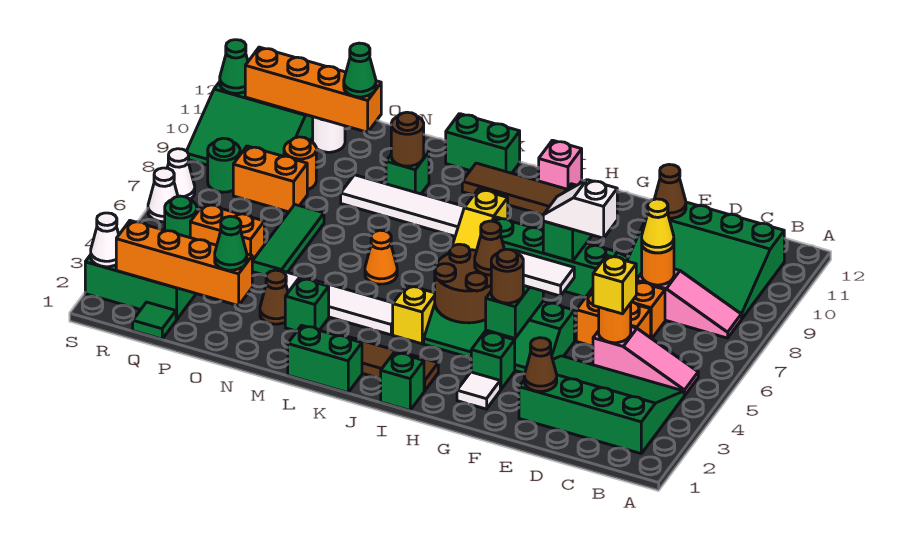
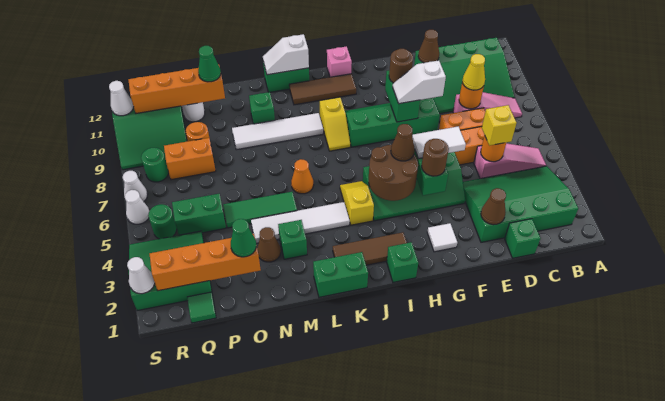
green 1x1 brick [471,331,515,390] -> green 1x1 brick moved to [505,219,540,258]
none -> white 1x2 slope [263,34,309,75]
brown 1x1 round brick [391,112,424,166] -> brown 1x1 round brick moved to [389,49,413,83]
green 1x3 tile [252,205,324,276] -> green 1x3 tile turned to [223,192,297,228]
orange 1x2 brick [190,204,264,261] -> green 1x2 brick [172,194,226,235]
green 1x1 cone [220,40,248,93] -> white 1x1 cone [109,81,134,116]

